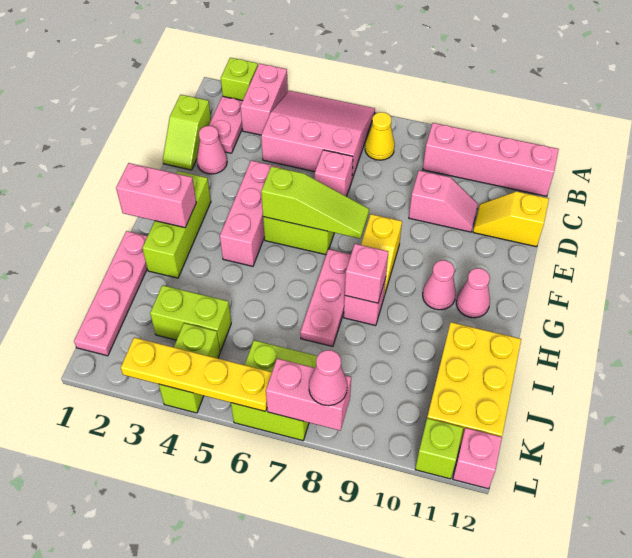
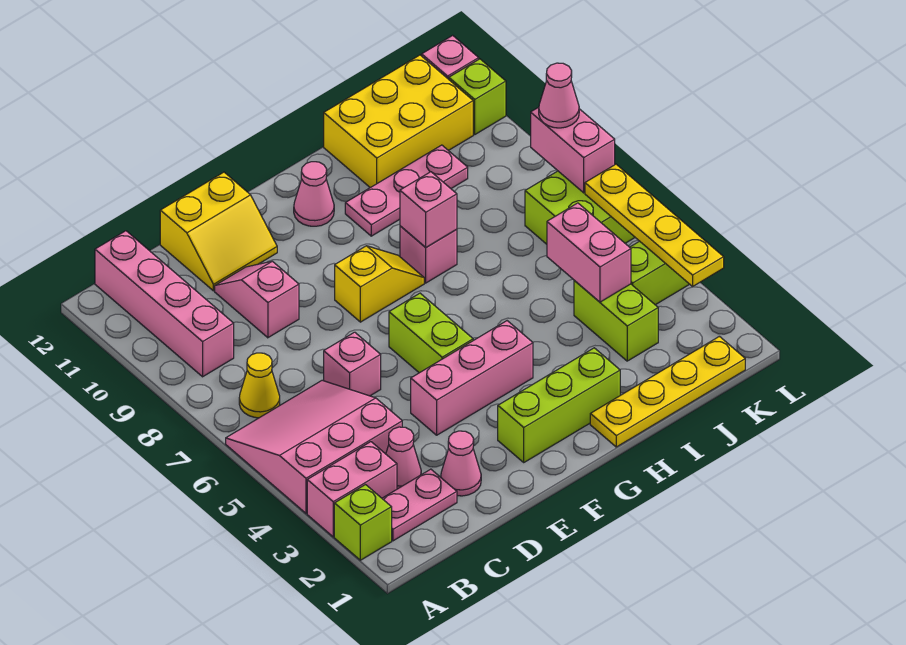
pink 3x3 slope [261,91,375,179] -> pink 3x3 slope turned to [226,380,402,513]
lime 1x2 slope [163,95,211,170] -> none
yellow 1x2 slope [473,191,549,247] -> yellow 2x2 slope [160,172,277,291]
lime 1x3 slope [261,166,369,239] -> none
pink 1x2 brick [116,163,196,228] -> pink 1x2 brick moved to [547,203,631,302]
pink 1x3 plate [300,249,351,347] -> pink 1x3 plate moved to [345,145,468,236]
pink 1x1 cone [423,260,456,310] -> pink 1x1 cone moved to [386,427,421,489]
pink 1x4 plate [74,231,147,356] -> yellow 1x4 plate [590,336,745,447]

